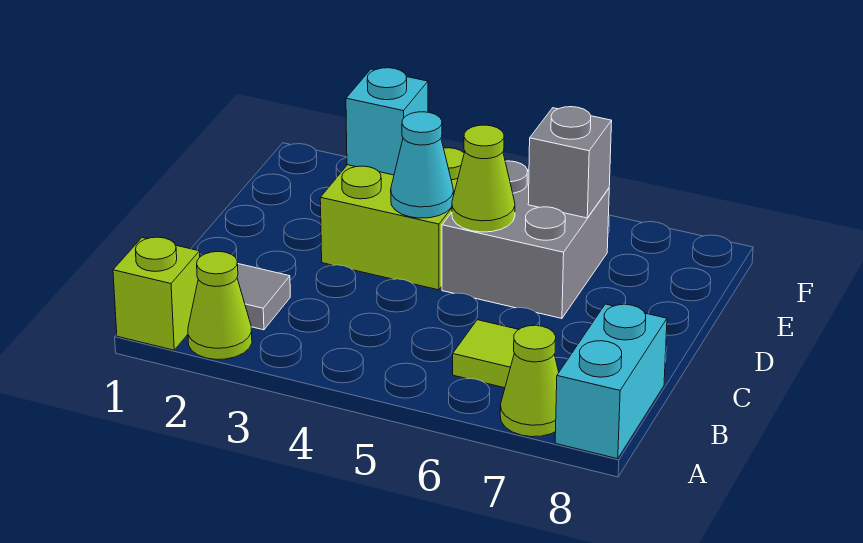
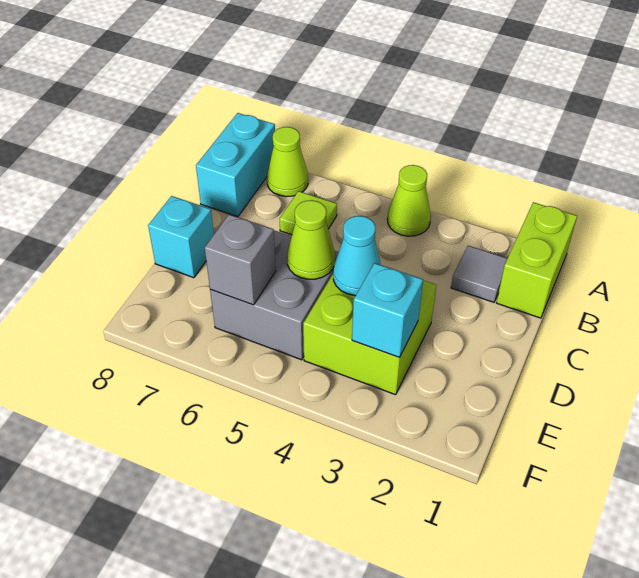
lime 1x1 brick [113,237,200,350] -> lime 1x2 brick [497,202,577,318]
lime 1x1 cone [188,252,252,360] -> lime 1x1 cone moved to [387,165,431,236]
none -> cyan 1x1 brick [148,196,214,278]

